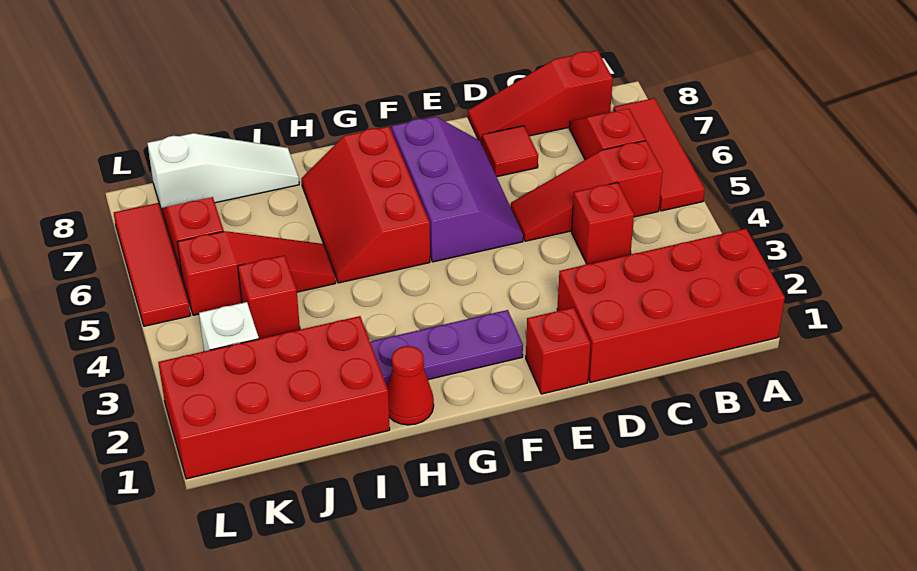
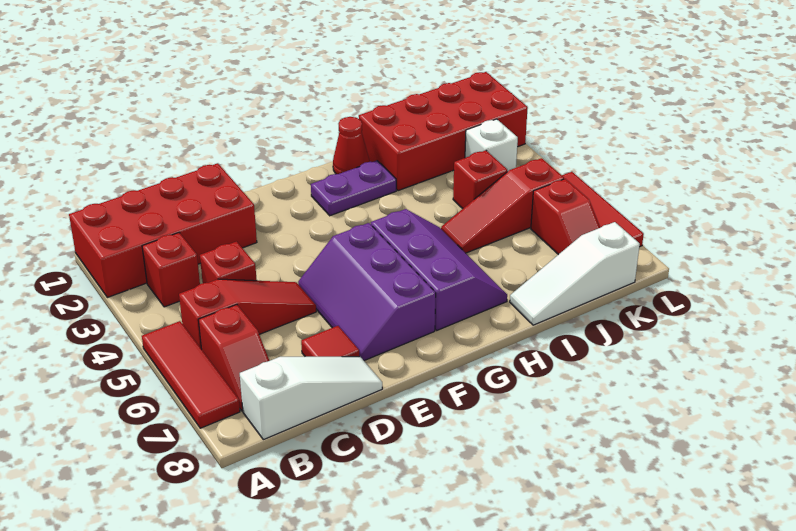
red 1x3 slope [468,50,613,144] -> white 1x3 slope [240,357,382,440]
red 1x1 brick [526,307,590,394] -> red 1x1 brick moved to [142,233,200,307]
purple 1x3 plate [370,310,523,386] -> purple 1x2 plate [311,160,396,216]
red 2x3 slope [302,126,430,283] -> purple 2x3 slope [371,209,507,330]

